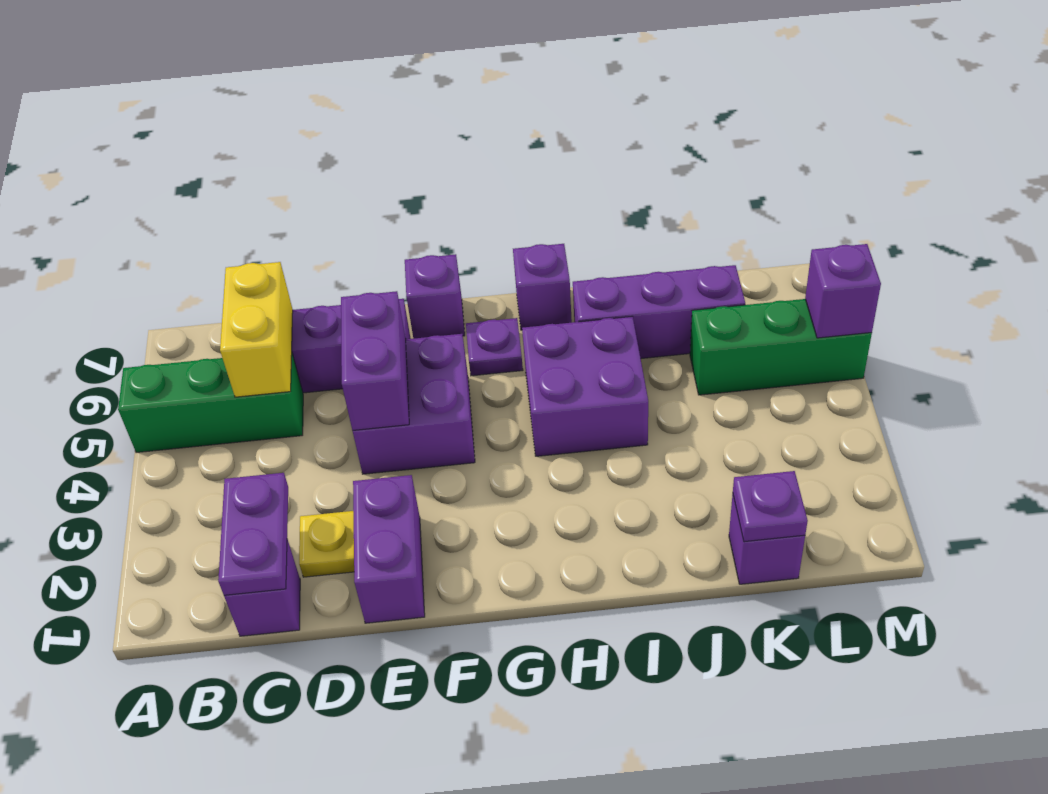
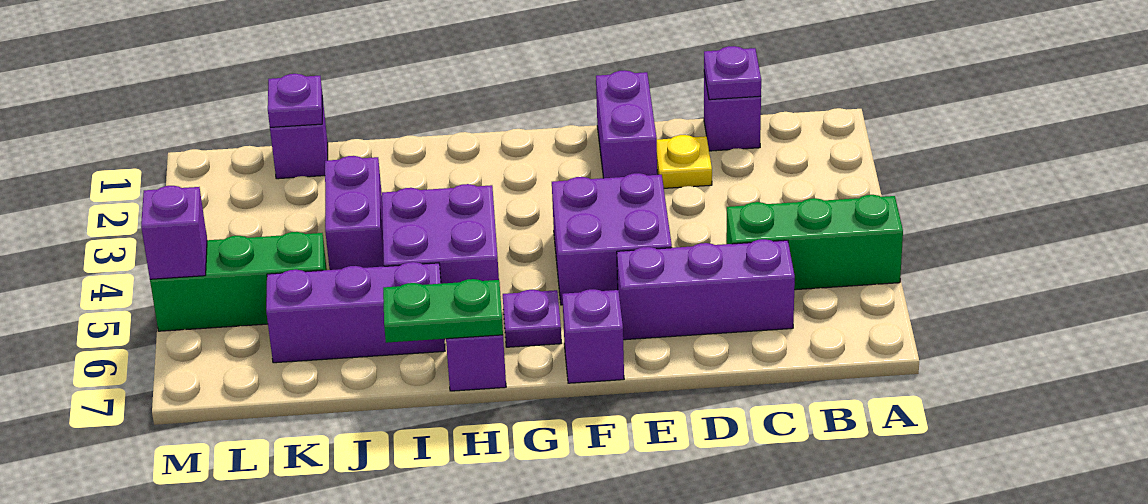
purple 1x2 plate [218,473,288,595] -> purple 1x1 plate [704,46,761,100]
yellow 1x2 brick [220,262,293,397] -> none
purple 1x2 brick [341,291,409,431] -> purple 1x2 brick moved to [325,156,384,270]
none -> green 1x2 plate [383,279,503,343]

